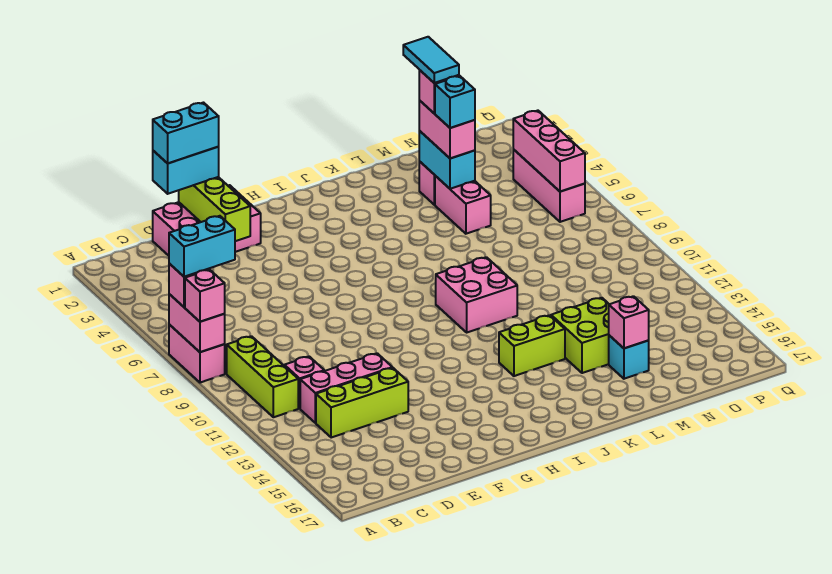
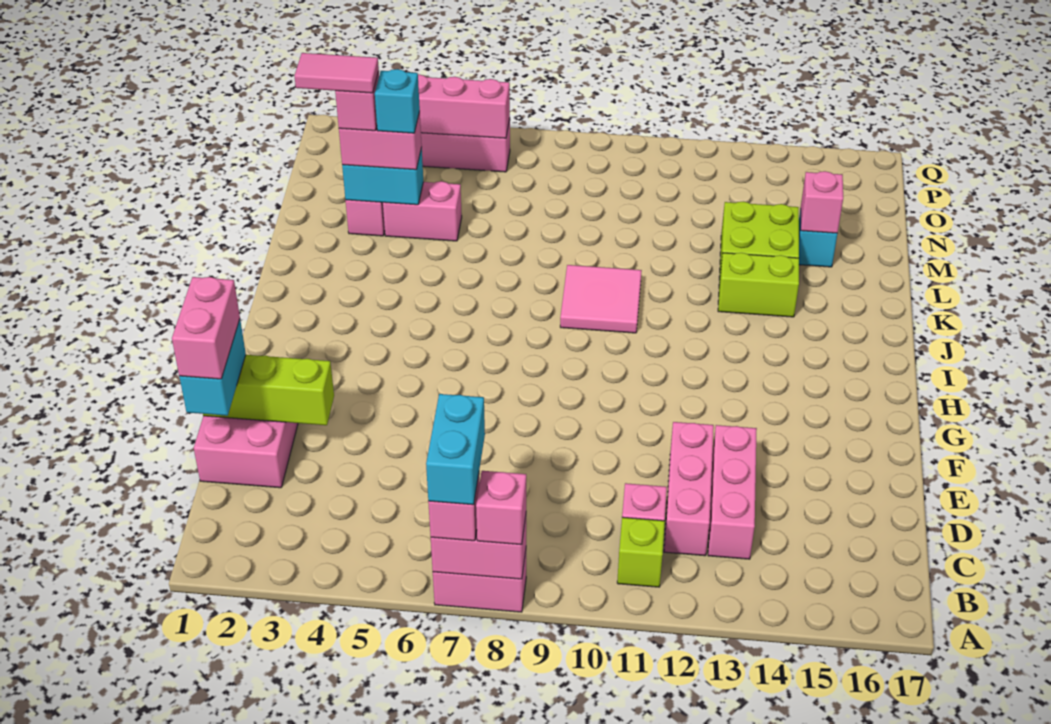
lime 1x3 brick [227,336,298,417] -> lime 1x1 brick [617,517,665,587]
lime 1x3 brick [316,368,408,438] -> pink 1x3 brick [708,425,757,559]
cyan 1x2 brick [153,103,219,163] -> pink 1x2 brick [172,277,240,379]
pink 2x2 brick [436,257,517,332] -> pink 2x2 tile [560,265,642,333]
lime 1x2 brick [499,315,565,376] -> lime 1x2 brick turned to [718,253,799,317]
cyan 1x2 tile [403,37,459,83] -> pink 1x2 tile [295,53,379,93]

